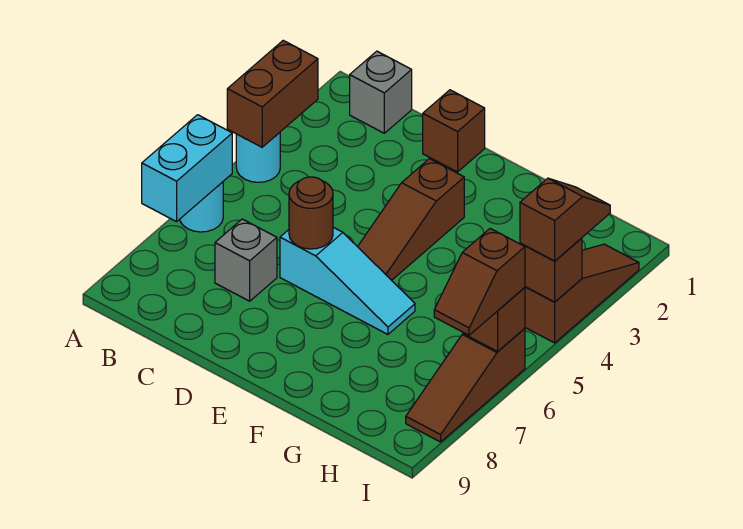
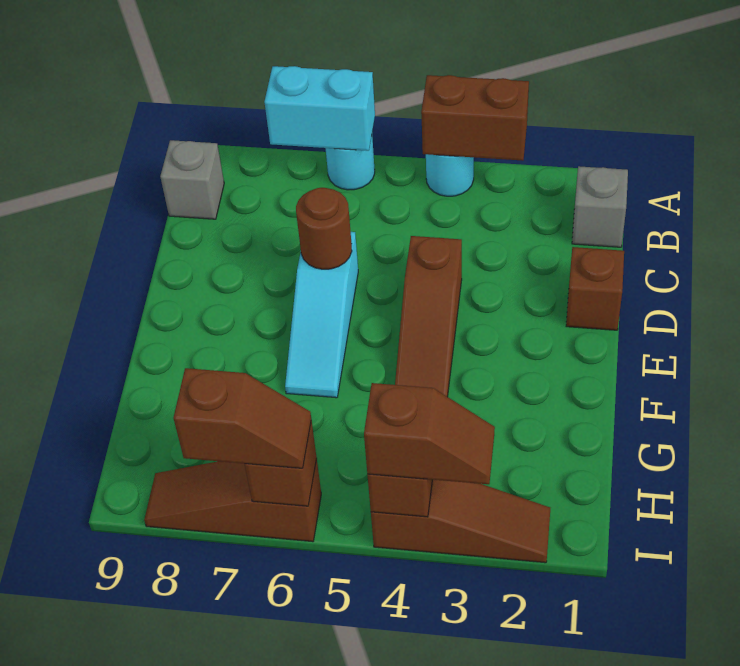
grey 1x1 brick [215,219,277,301] -> grey 1x1 brick moved to [160,140,224,219]
brown 1x3 slope [358,159,464,280] -> brown 1x3 slope turned to [395,236,462,397]
brown 1x2 slope [434,228,525,335] -> brown 1x2 slope turned to [174,368,311,468]

